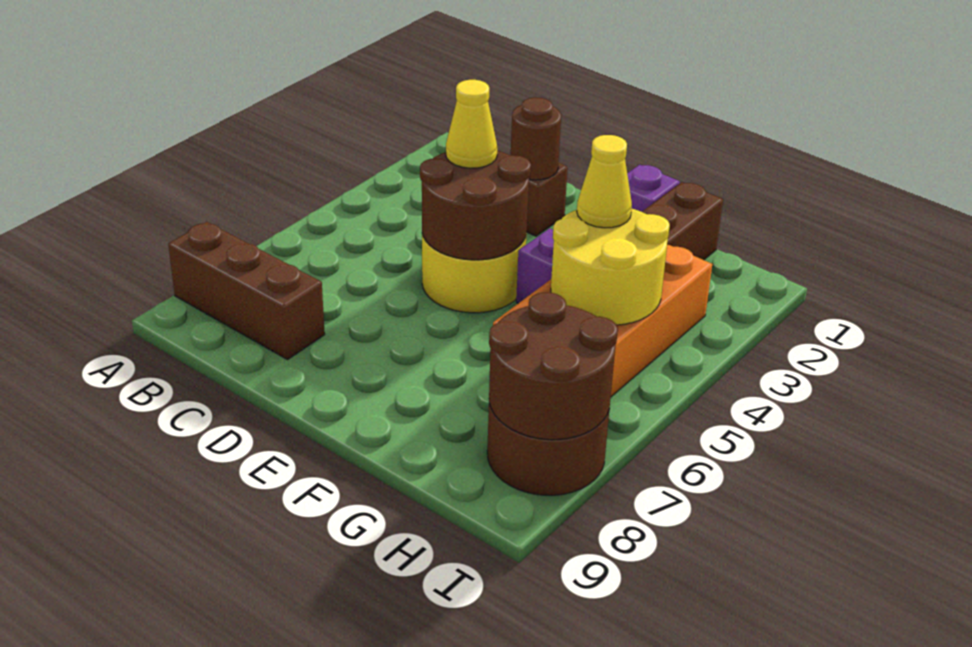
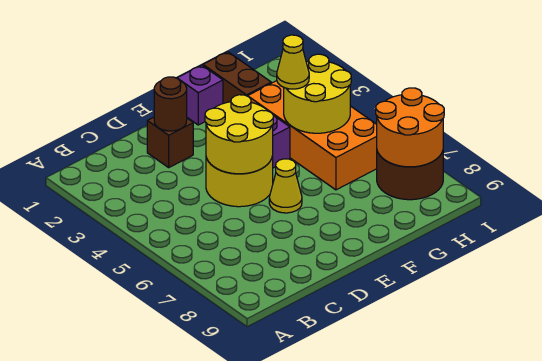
brown 1x3 brick [168,222,325,359] -> none
brown 2x2 round brick [420,151,531,260] -> yellow 2x2 round brick [205,95,273,174]
yellow 1x1 cone [446,80,497,168] -> yellow 1x1 cone moved to [269,159,302,213]
brown 2x2 round brick [489,292,618,440] -> orange 2x2 round brick [376,88,444,167]

